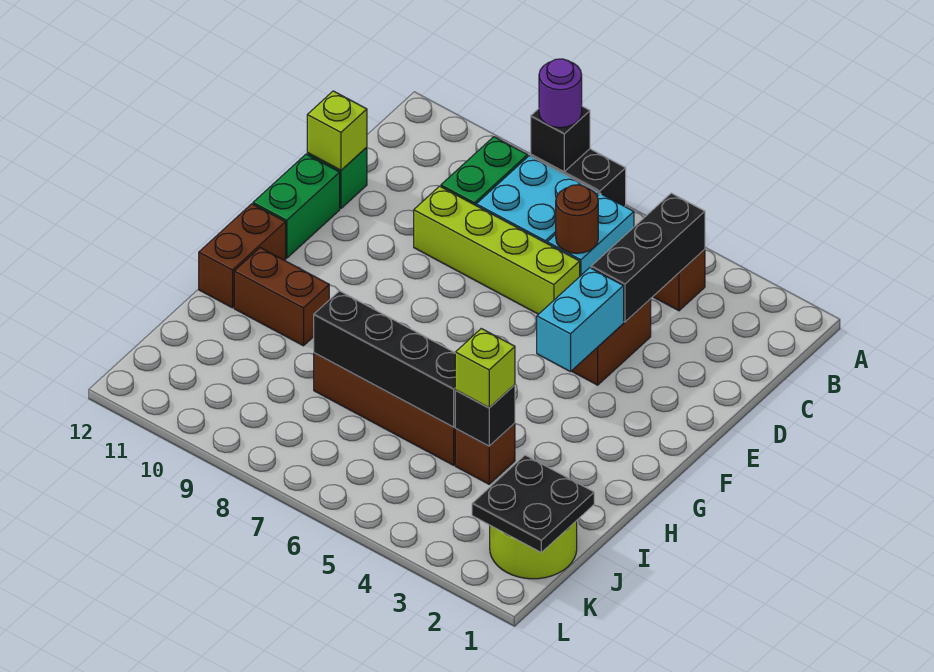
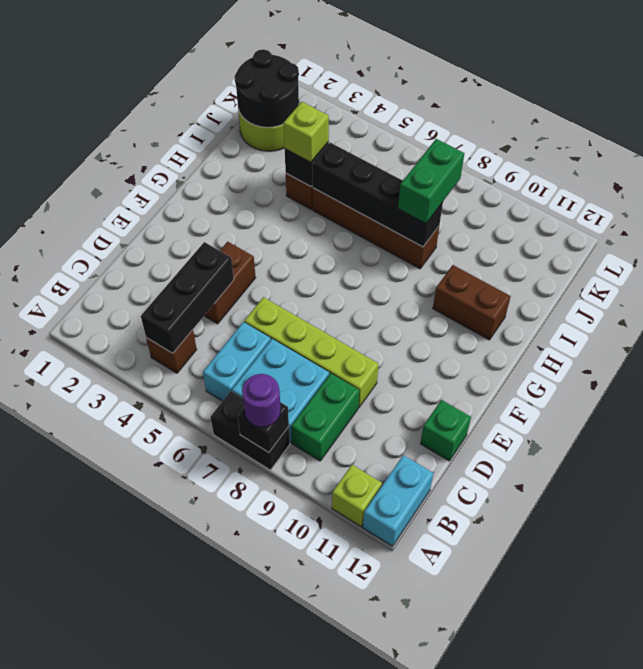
brown 1x1 round brick [556,185,598,254] -> none
lime 1x1 brick [307,91,367,170] -> lime 1x1 brick moved to [332,465,382,527]
cyan 1x2 brick [537,268,624,372] -> cyan 1x2 brick moved to [363,455,433,546]
green 1x2 brick [253,154,340,258] -> green 1x2 brick moved to [398,139,464,224]
brown 1x2 brick [199,204,286,308] -> none
black 2x2 plate [472,455,594,552] -> black 2x2 round brick [234,49,299,127]

